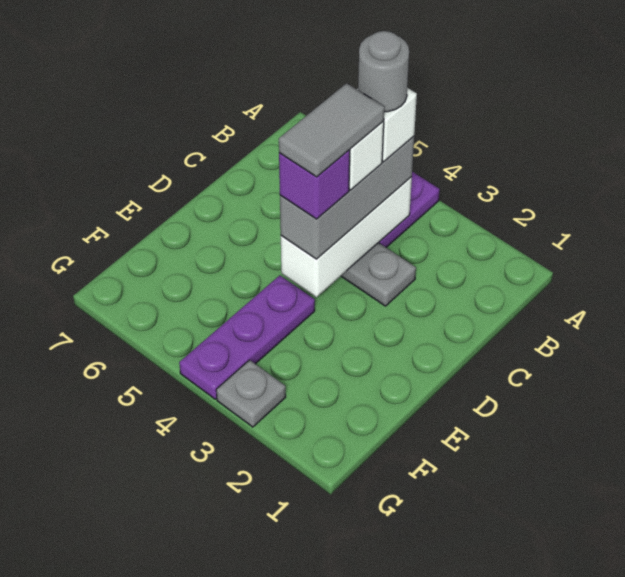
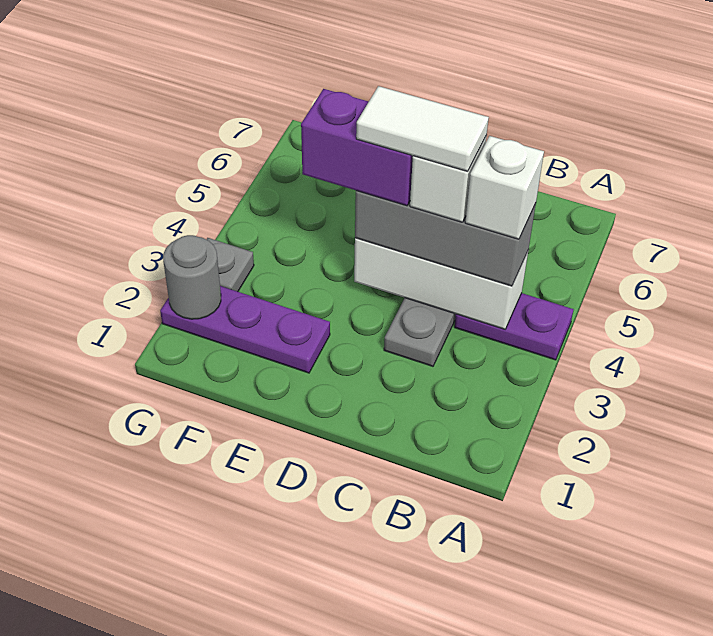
grey 1x1 round brick [358,31,409,112] -> grey 1x1 round brick moved to [163,235,221,319]
grey 1x2 tile [279,83,384,177] -> white 1x2 tile [356,86,489,171]
purple 1x1 brick [279,150,350,219] -> purple 1x2 brick [301,89,413,206]
purple 1x3 plate [179,275,315,399] -> purple 1x3 plate moved to [160,286,330,373]

